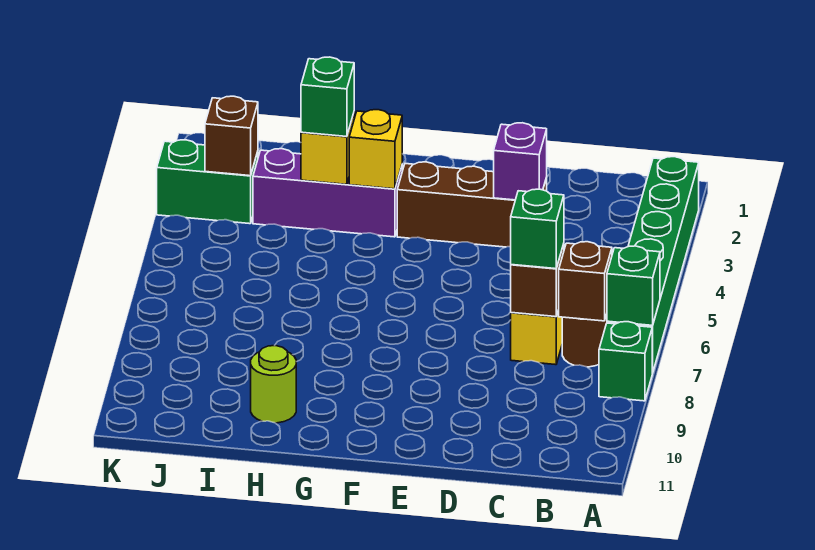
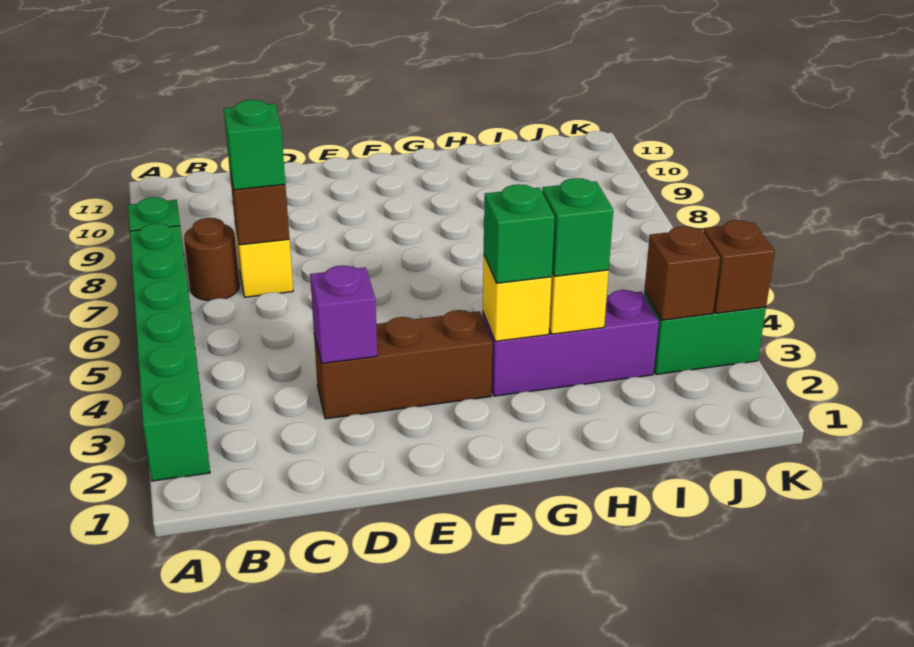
green 1x1 brick [607,246,660,325] -> green 1x1 brick moved to [484,184,555,283]
brown 1x1 brick [559,242,612,321] -> brown 1x1 brick moved to [703,220,775,313]
lime 1x1 round brick [251,346,296,423] -> none

